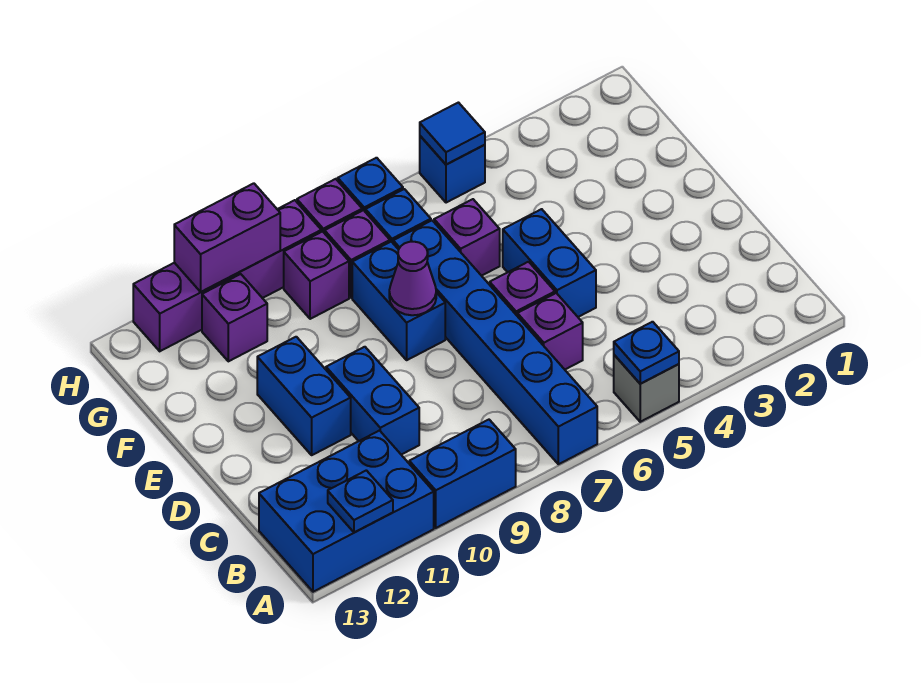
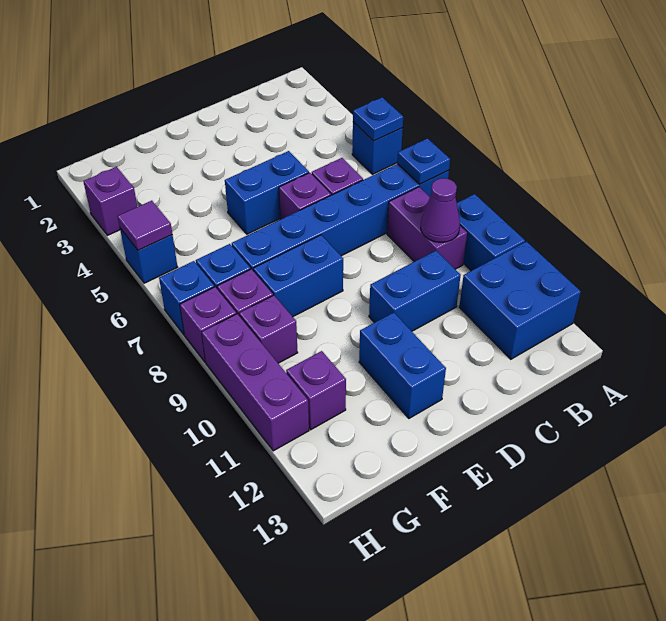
grey 1x1 brick [614,355,679,422] -> blue 1x1 brick [352,122,403,174]
blue 2x3 brick [259,431,434,592] -> blue 2x2 brick [459,241,581,359]
blue 1x1 plate [328,470,393,533] -> blue 1x1 plate moved to [397,138,450,184]
blue 1x2 brick [257,337,351,455] -> blue 1x2 brick turned to [359,312,446,418]
purple 1x1 cone [389,242,436,315] -> purple 1x1 cone moved to [421,178,460,242]
purple 1x1 brick [434,199,500,276] -> purple 1x1 brick moved to [83,167,137,235]
blue 1x1 tile [420,103,485,165] -> purple 1x1 tile [118,201,172,250]
purple 1x4 brick [133,200,321,351] -> purple 1x3 brick [202,314,309,451]
purple 1x2 brick [174,183,280,292] -> purple 1x2 brick moved to [387,187,467,269]

